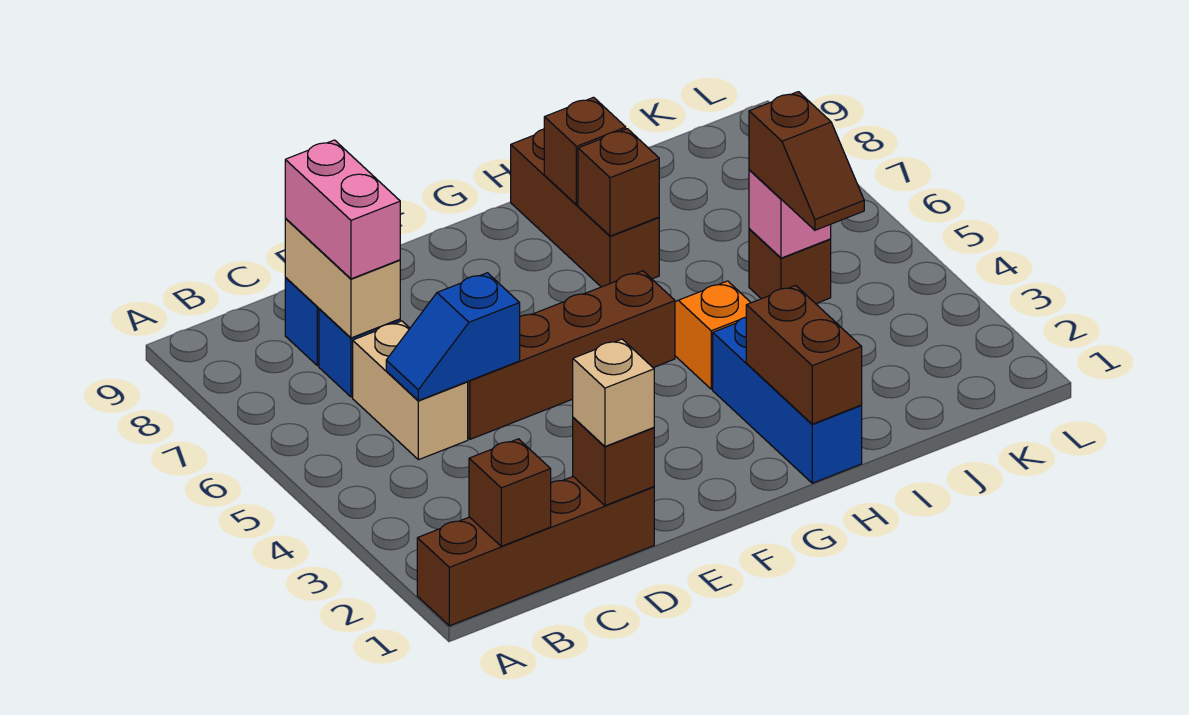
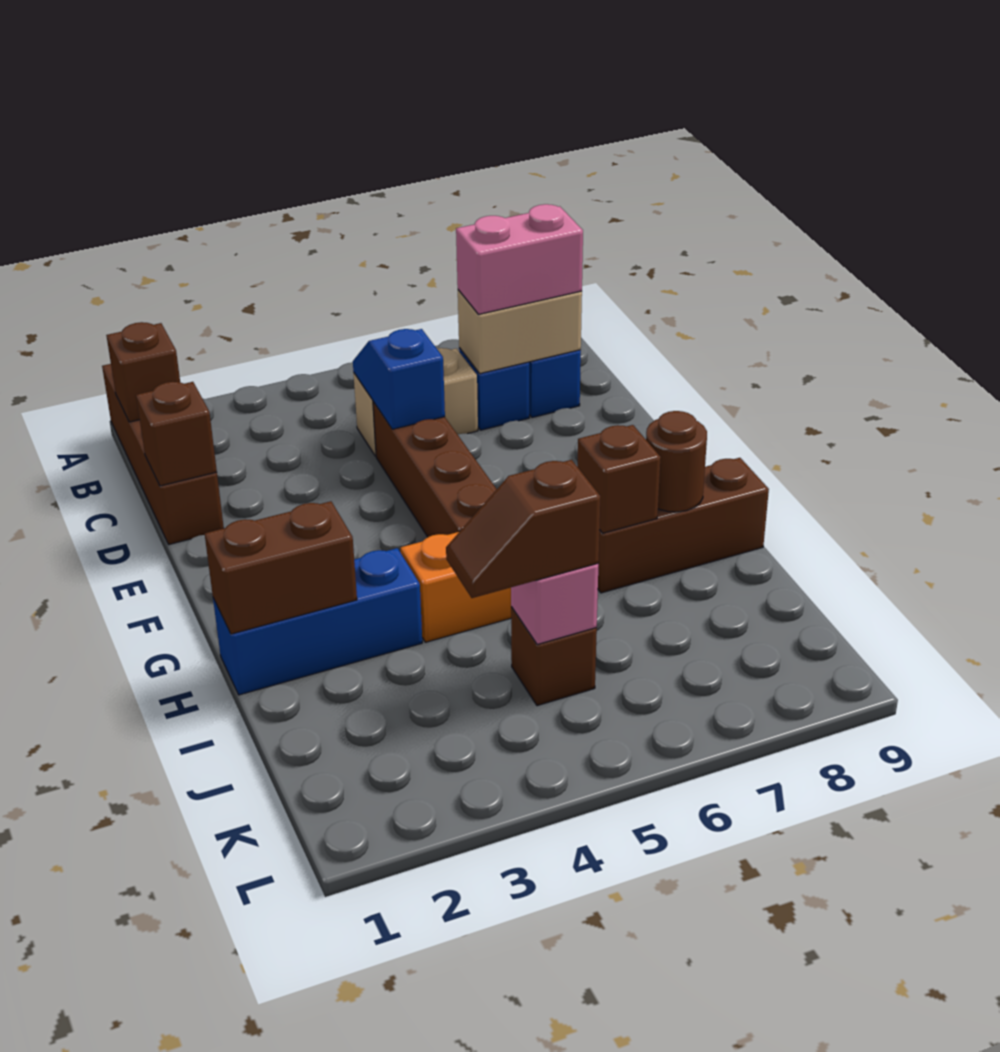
tan 1x1 brick [573,339,654,446] -> none
brown 1x1 brick [544,97,626,205] -> brown 1x1 round brick [646,411,707,512]

